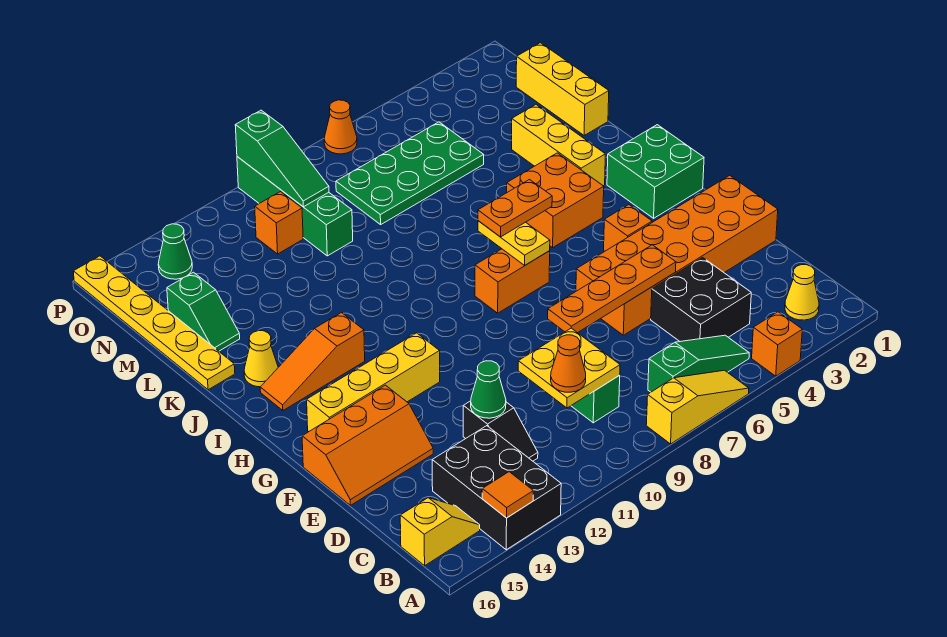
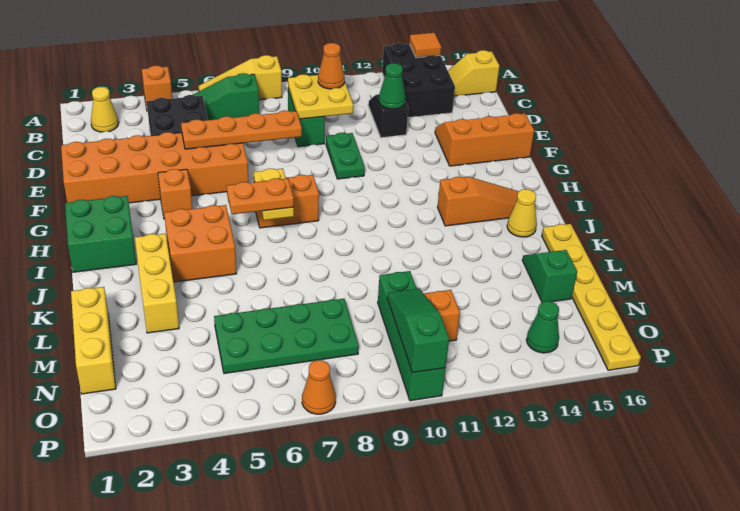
none -> green 1x2 plate [326,133,365,179]
yellow 1x4 brick [307,333,440,431] -> none

